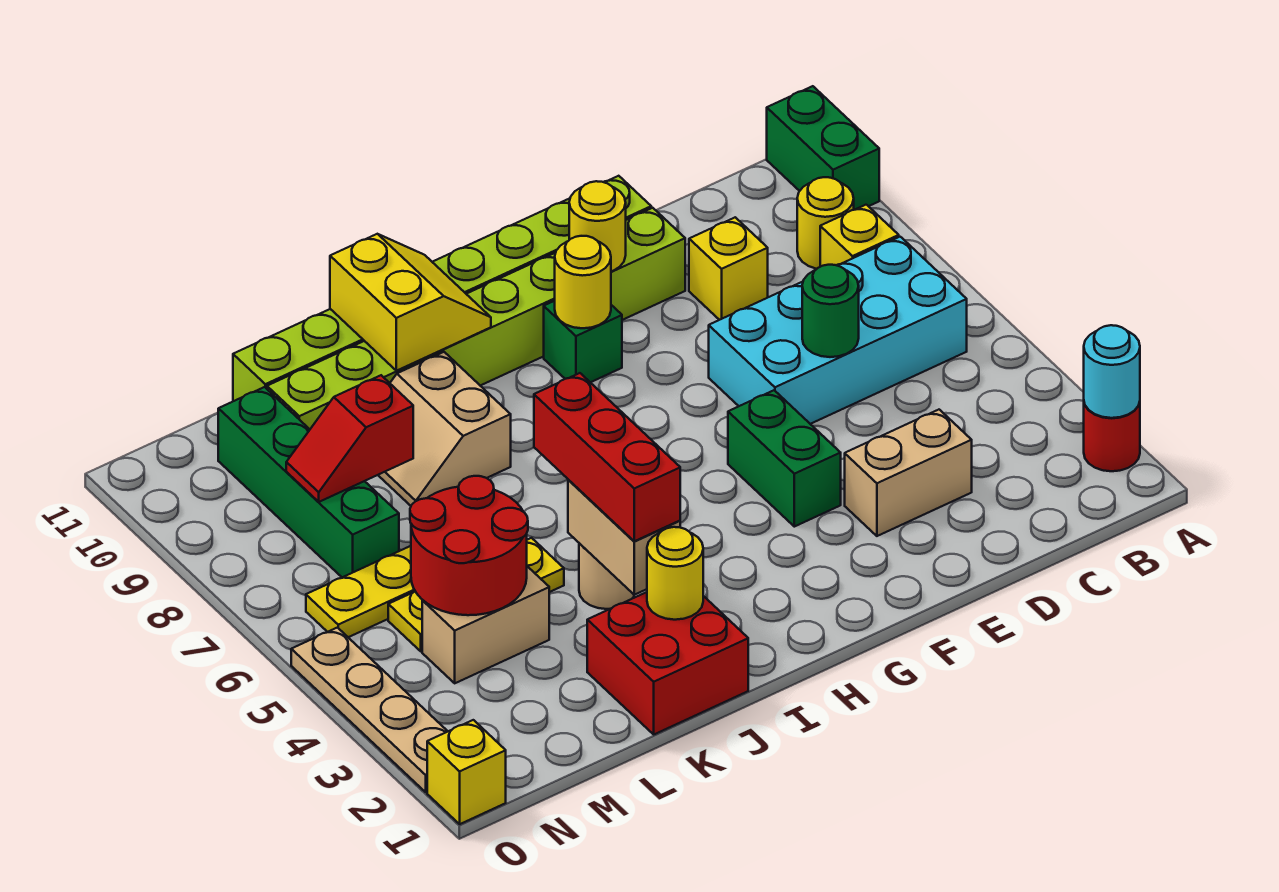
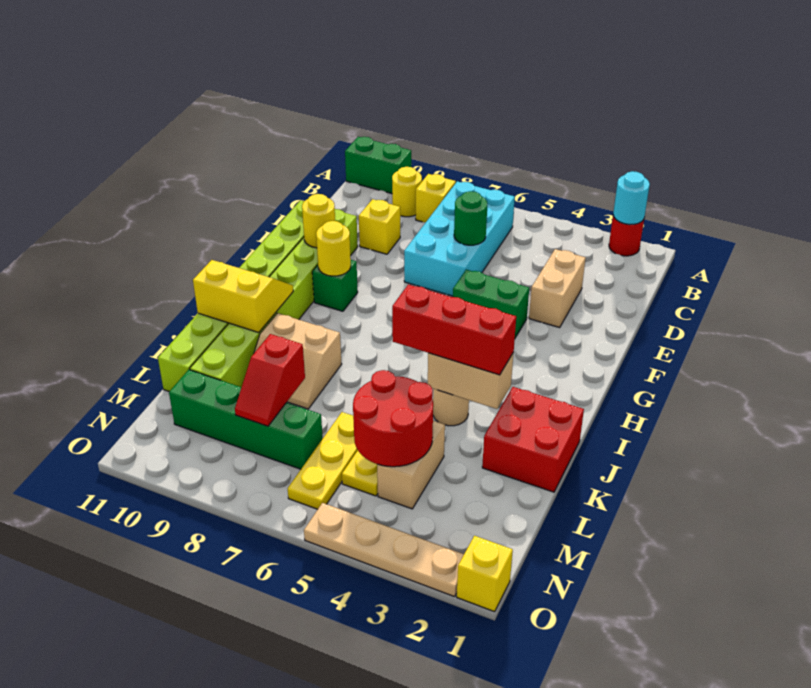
yellow 1x1 round brick [647,527,703,620] -> none

